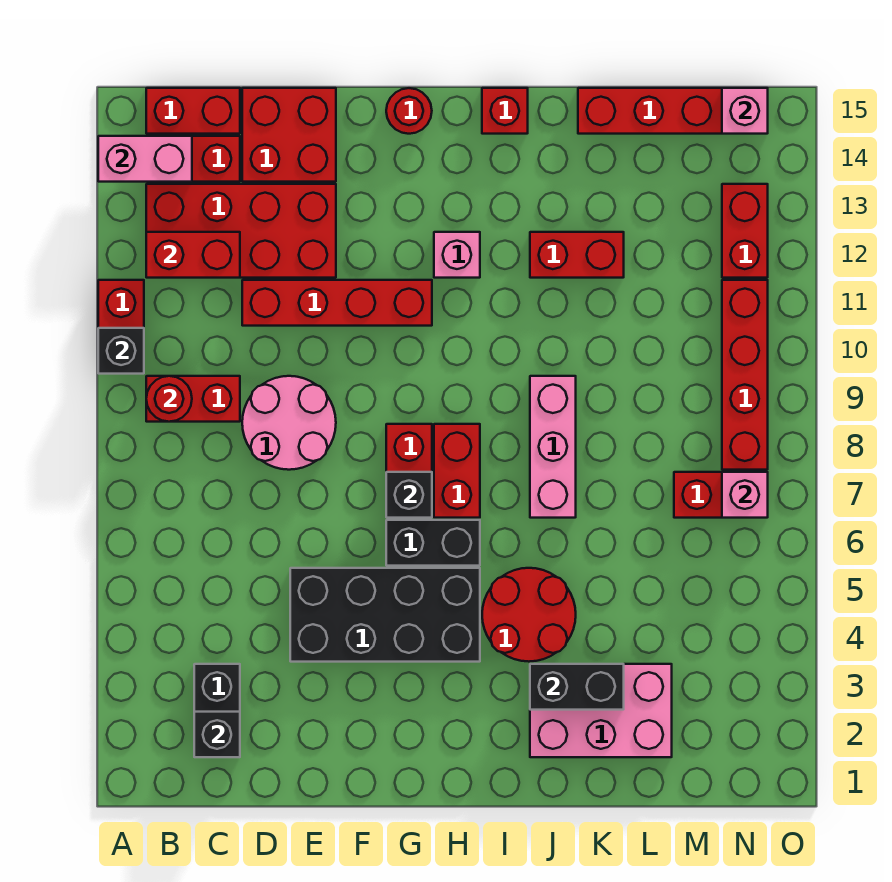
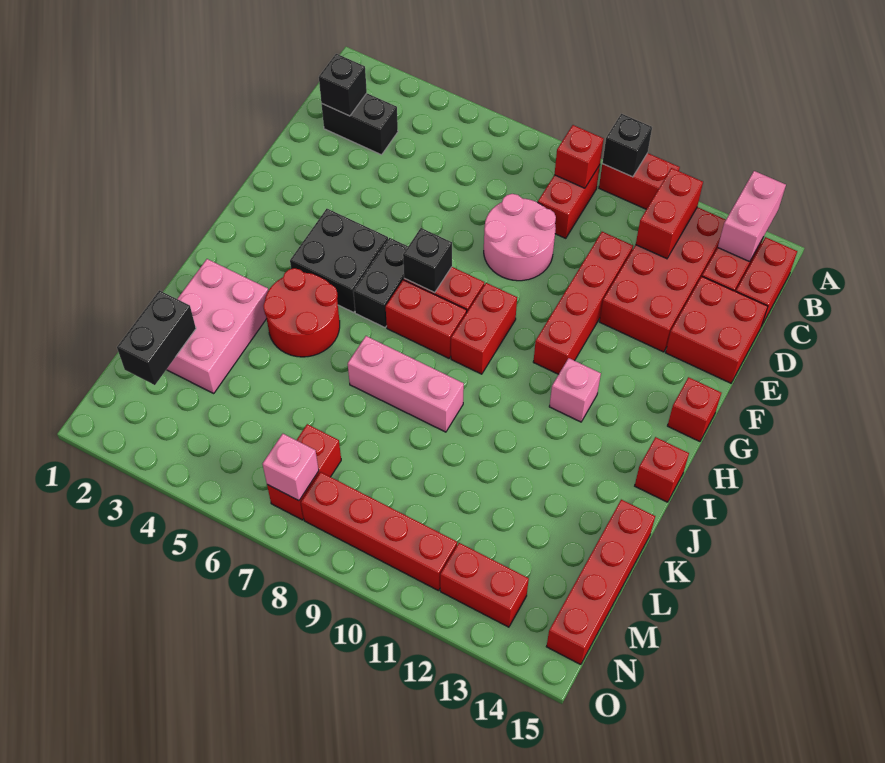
red 1x1 round brick [146,376,192,422] -> red 1x1 brick [554,125,604,188]
black 2x4 brick [290,568,480,662] -> black 2x2 brick [290,209,388,312]
red 1x1 round brick [386,88,432,134] -> red 1x1 brick [668,377,721,442]
black 1x2 brick [530,664,624,710] -> black 1x2 brick moved to [117,290,196,385]
red 1x2 brick [530,232,624,278] -> red 1x2 brick moved to [451,283,517,374]
pink 1x1 brick [722,88,768,134] -> none

